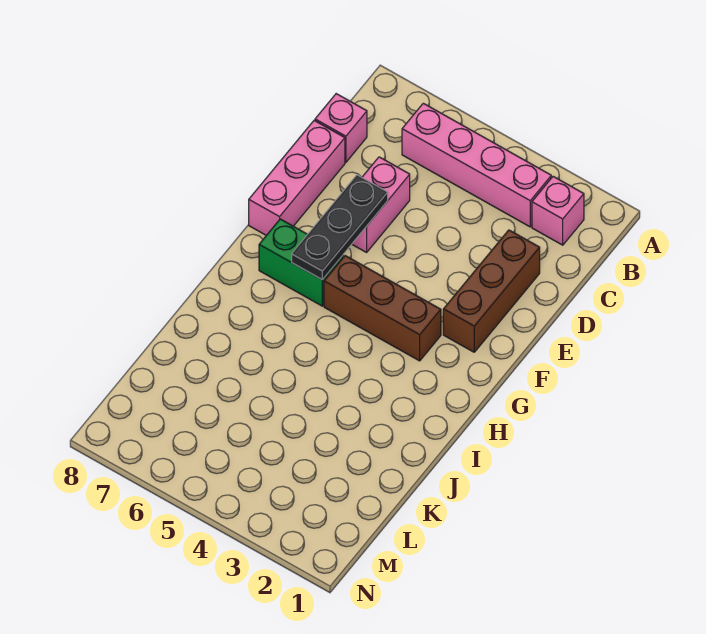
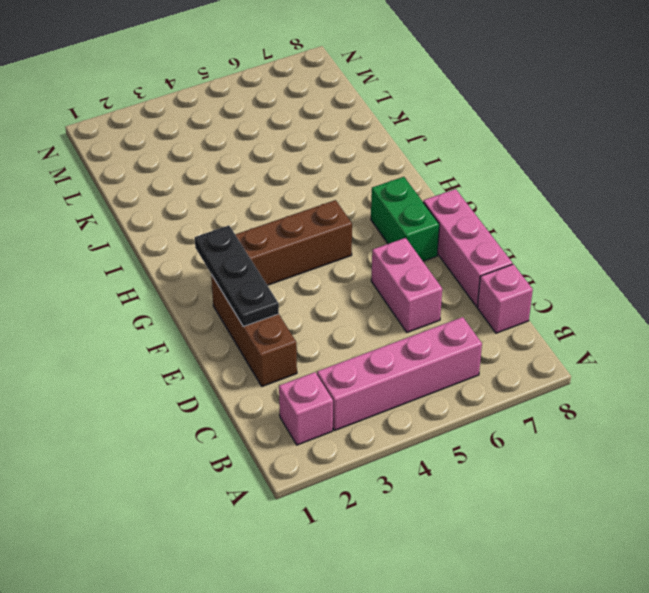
black 1x3 plate [292,175,388,280] -> black 1x3 plate moved to [195,225,279,326]
green 1x2 brick [259,219,343,306] -> green 1x2 brick turned to [371,177,439,261]

